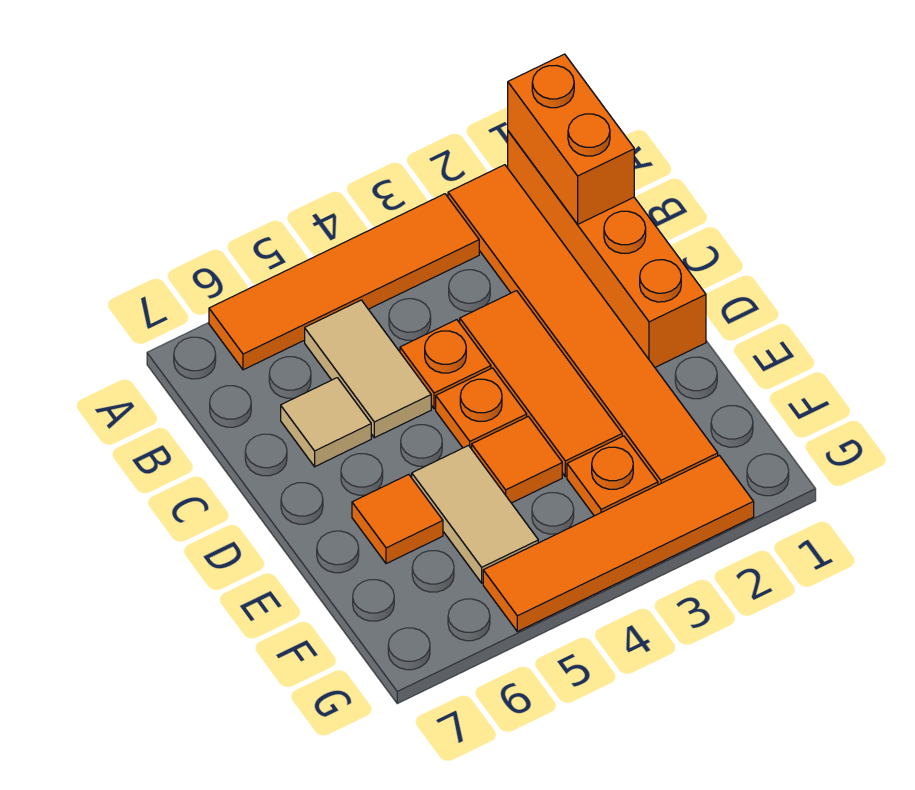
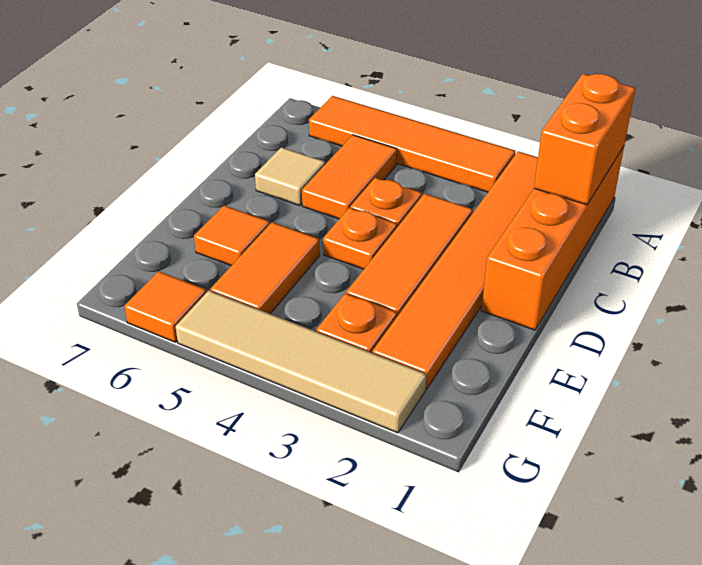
tan 1x2 tile [305,300,431,438] -> orange 1x2 tile [302,135,397,219]
orange 1x1 tile [472,417,562,503] -> orange 1x1 tile moved to [124,271,207,342]
tan 1x2 tile [412,446,538,583] -> orange 1x2 tile [210,222,320,314]
orange 1x4 tile [483,455,754,632] -> tan 1x4 tile [176,291,427,433]

